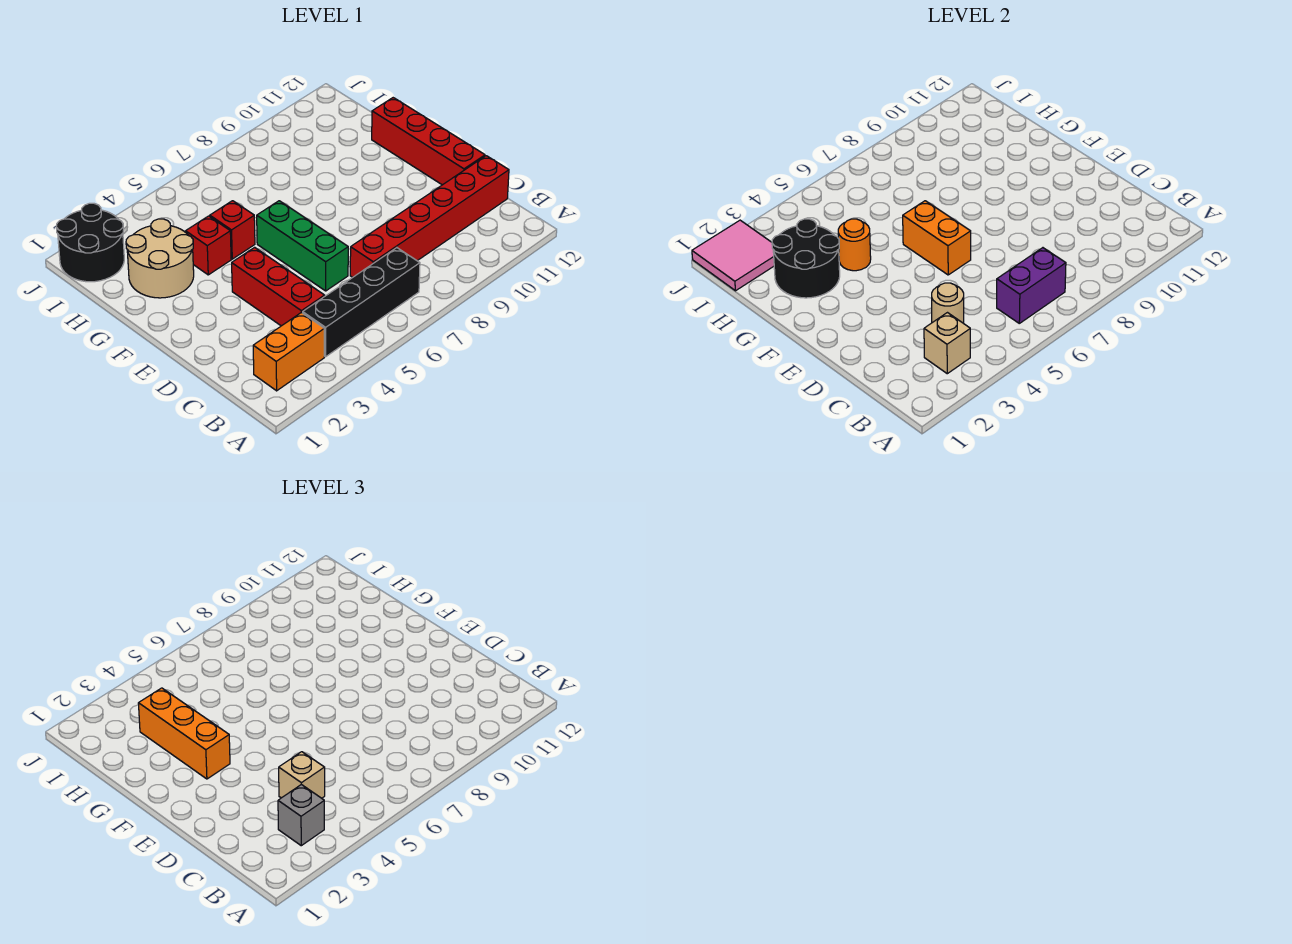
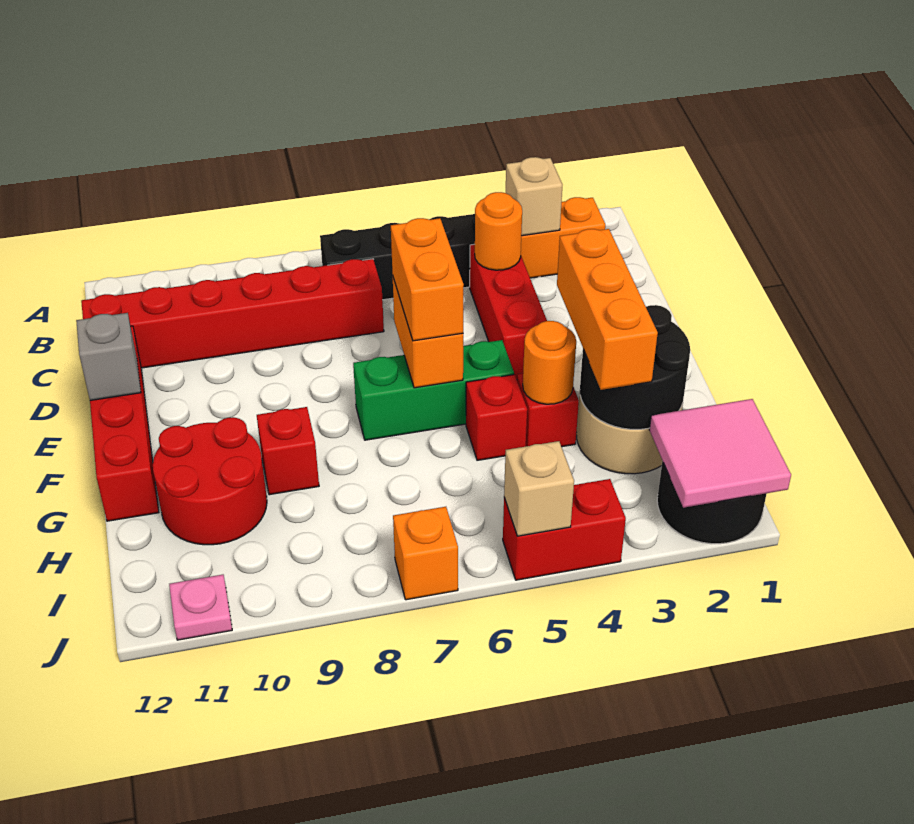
grey 1x1 brick [278,784,324,846] -> grey 1x1 brick moved to [76,313,141,400]
purple 1x2 brick [997,248,1066,323] -> none
tan 1x1 round brick [932,283,964,323] -> orange 1x1 round brick [475,192,522,270]
tan 1x1 brick [279,752,325,798] -> tan 1x1 brick moved to [504,441,574,536]
green 1x3 brick [257,201,348,291] -> green 1x3 brick turned to [353,340,514,440]
none -> orange 1x2 brick [391,218,464,341]
none -> red 1x1 brick [257,407,319,495]
none -> red 2x2 round brick [153,417,267,545]
none -> red 1x2 brick [503,479,626,580]
none -> orange 1x1 brick [393,507,458,600]
none -> pink 1x1 plate [169,575,232,640]

